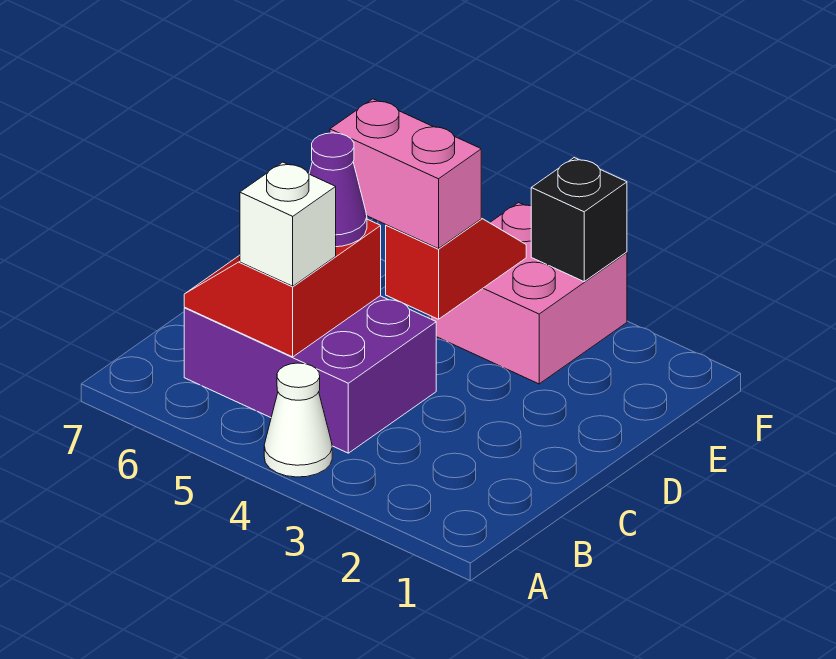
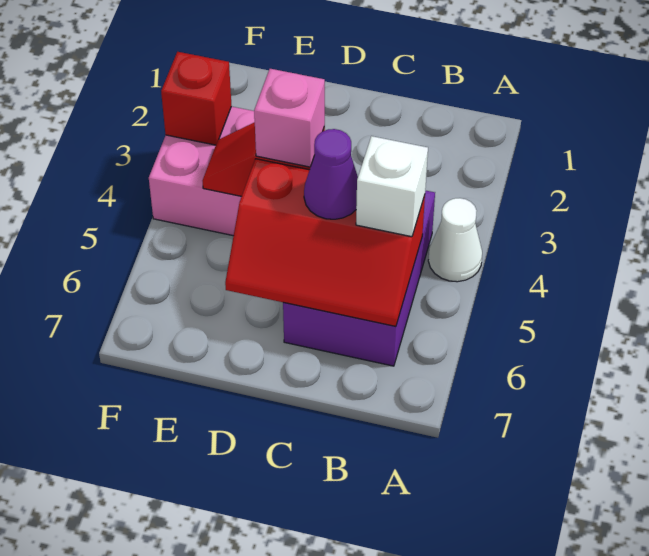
red 2x2 slope [184,219,381,357] -> red 2x3 slope [225,159,425,326]
pink 1x2 brick [330,99,481,249] -> pink 1x1 brick [254,69,325,167]
black 1x1 brick [531,158,627,282] -> red 1x1 brick [161,52,231,145]

